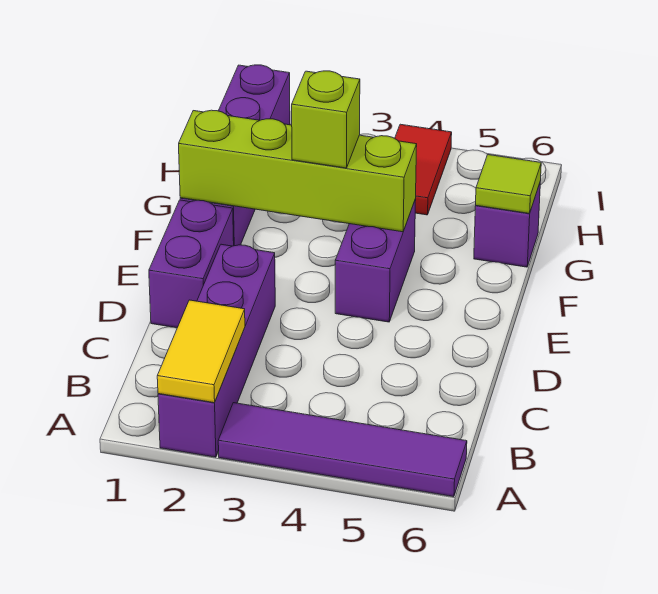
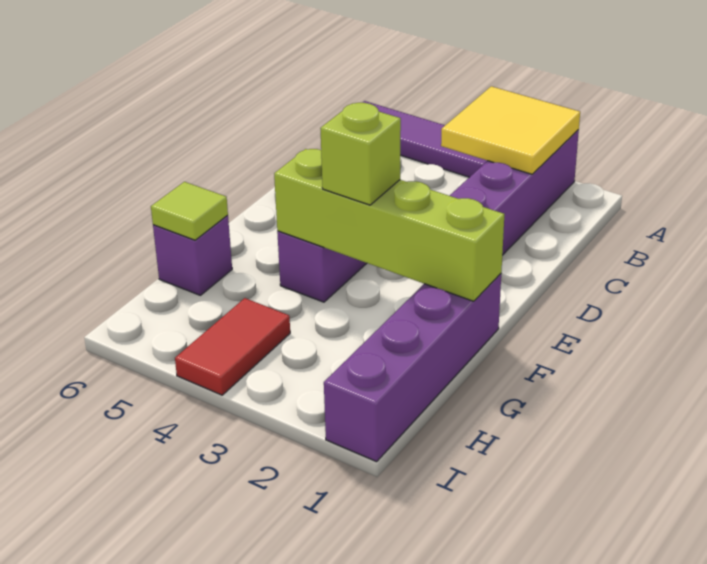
yellow 1x2 tile [157,300,245,403] -> yellow 2x2 tile [441,86,580,174]
purple 1x2 brick [149,200,234,328] -> none

